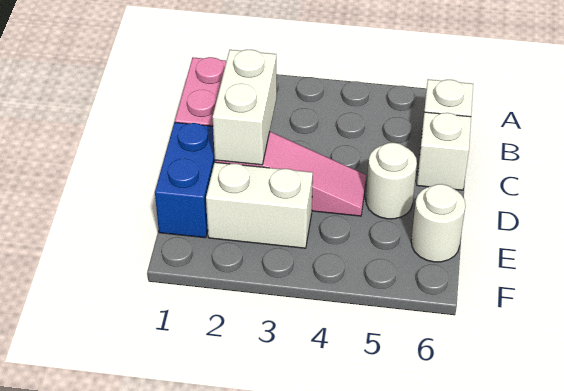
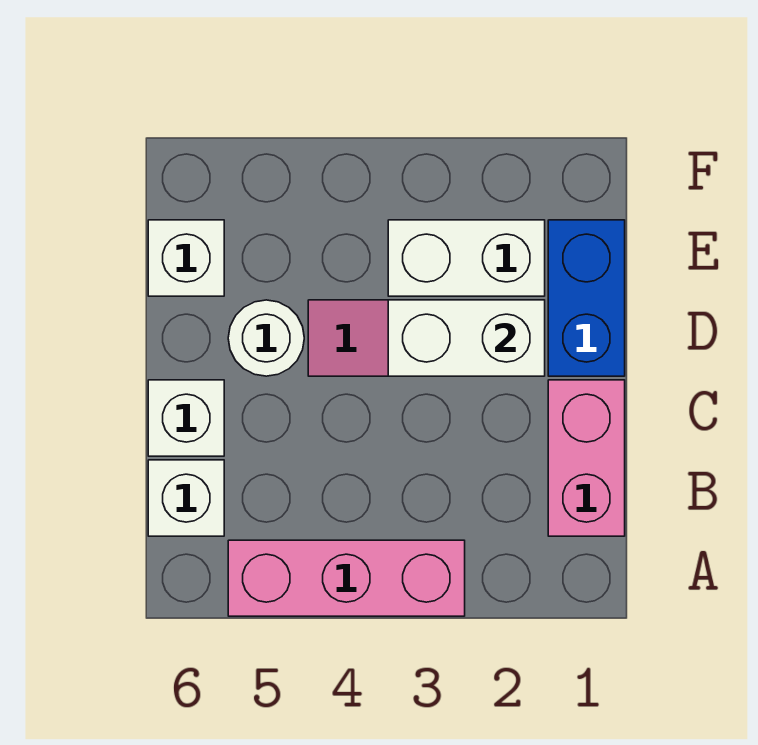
none -> pink 1x3 brick [228,540,465,616]
white 1x2 brick [213,50,277,165] -> white 1x2 brick turned to [388,300,545,376]
white 1x1 round brick [411,184,466,262] -> white 1x1 brick [148,220,224,296]

